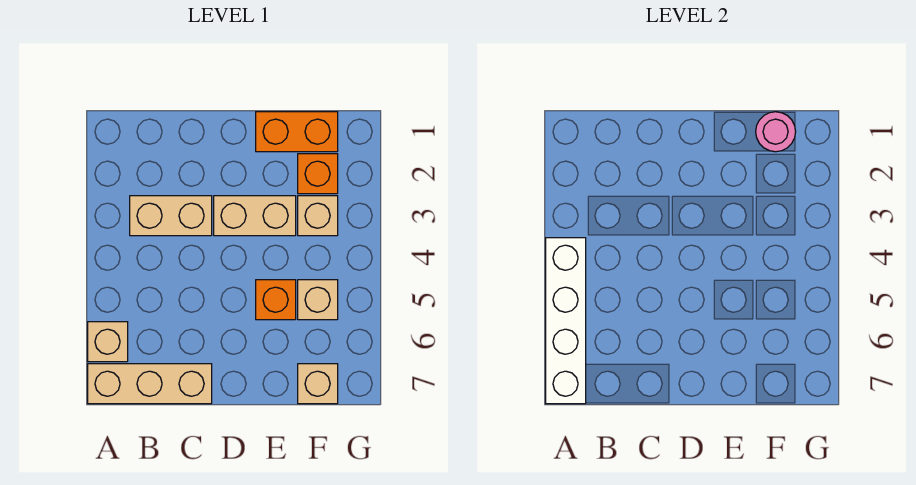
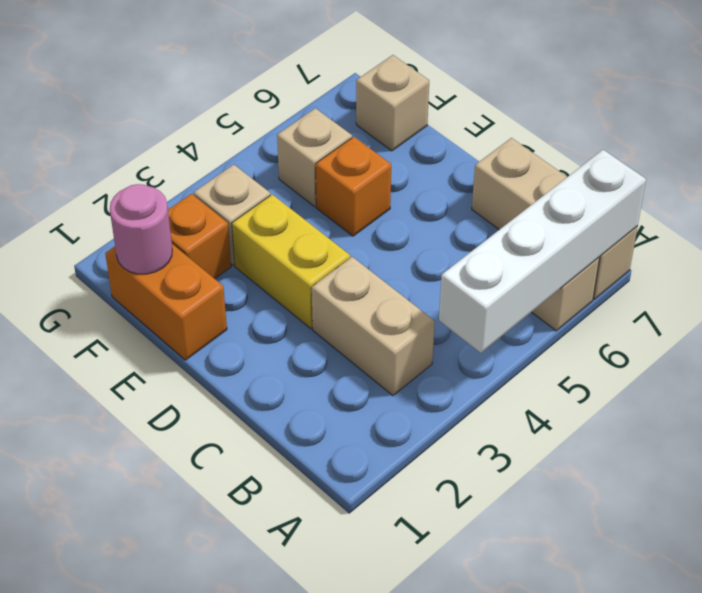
tan 1x2 brick [214,196,296,236] -> yellow 1x2 brick [232,194,350,329]

